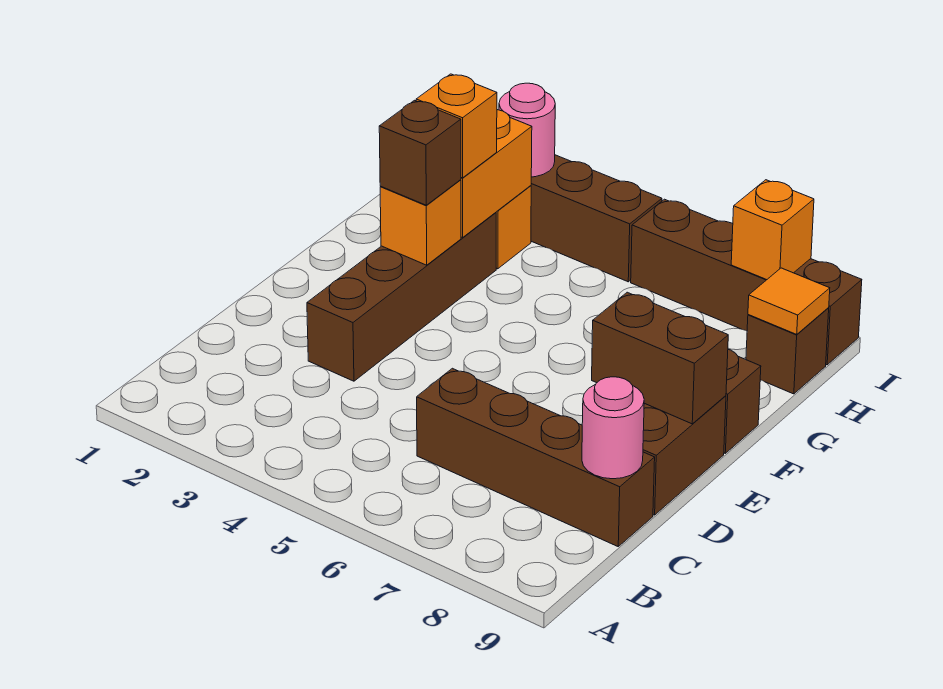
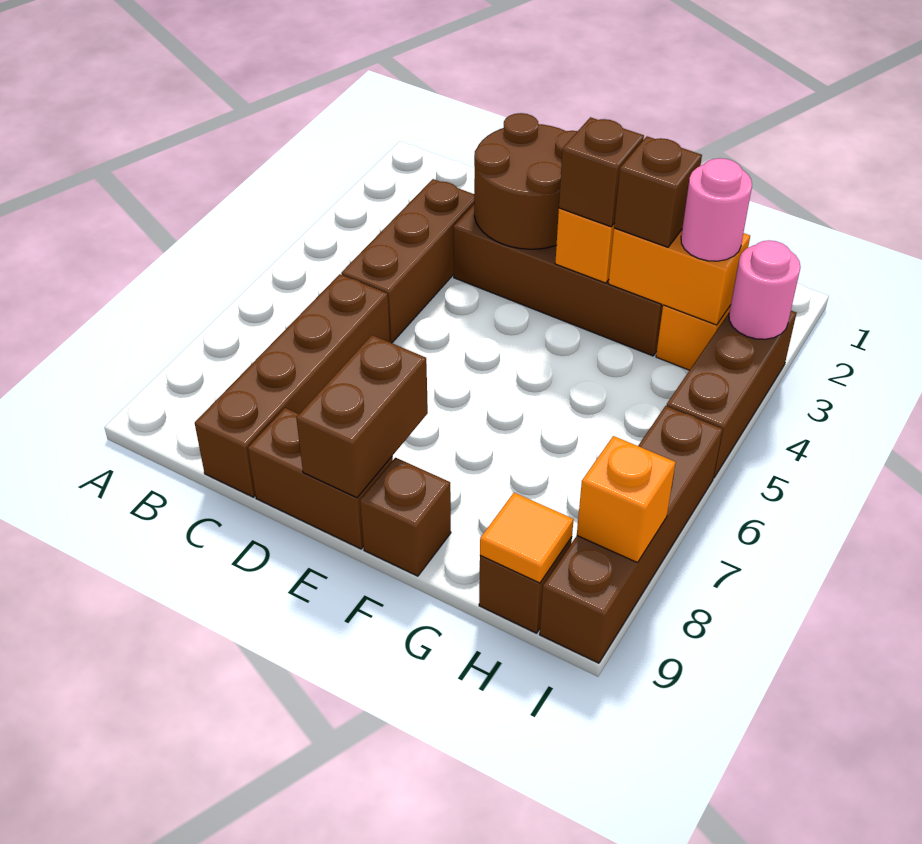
none -> brown 1x3 brick [341,179,474,343]
pink 1x1 round brick [582,377,644,479] -> pink 1x1 round brick moved to [681,158,752,261]
none -> brown 2x2 round brick [474,113,577,249]
orange 1x1 brick [416,74,497,178] -> brown 1x1 brick [614,136,702,247]

